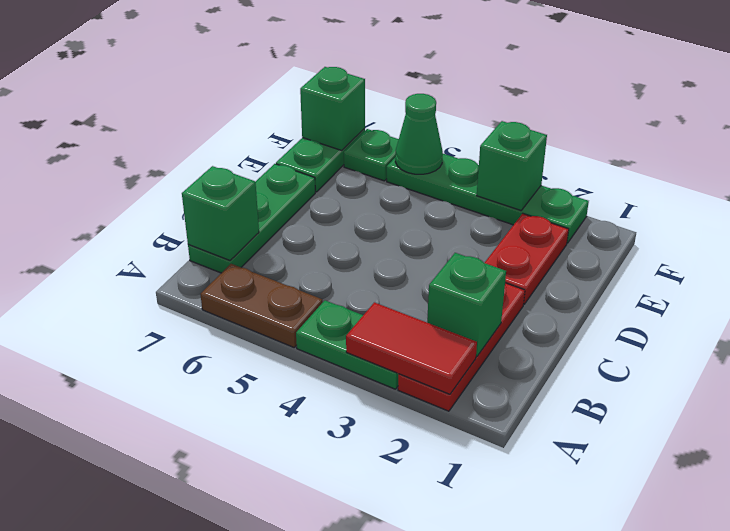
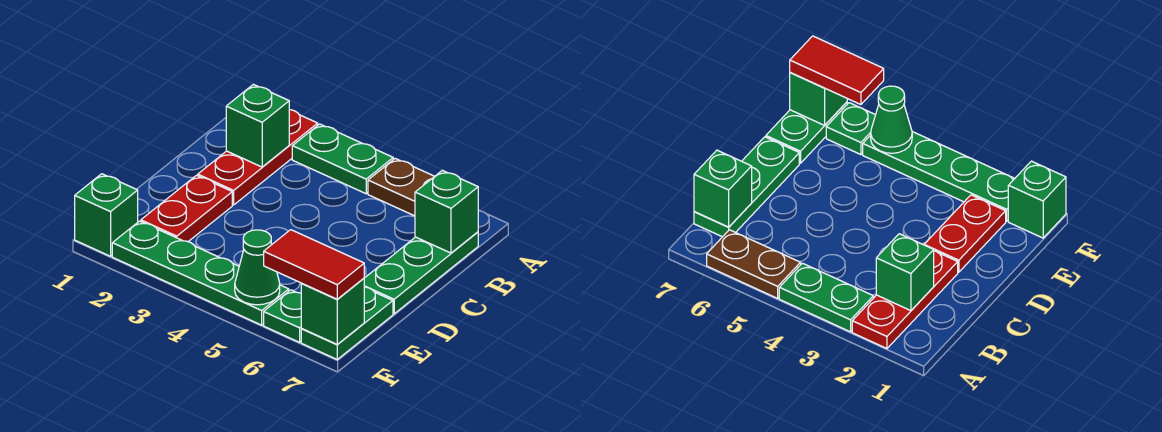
red 1x2 tile [346,302,477,394] -> red 1x2 tile moved to [264,230,364,299]
green 1x1 brick [477,121,547,210] -> green 1x1 brick moved to [75,174,138,256]

